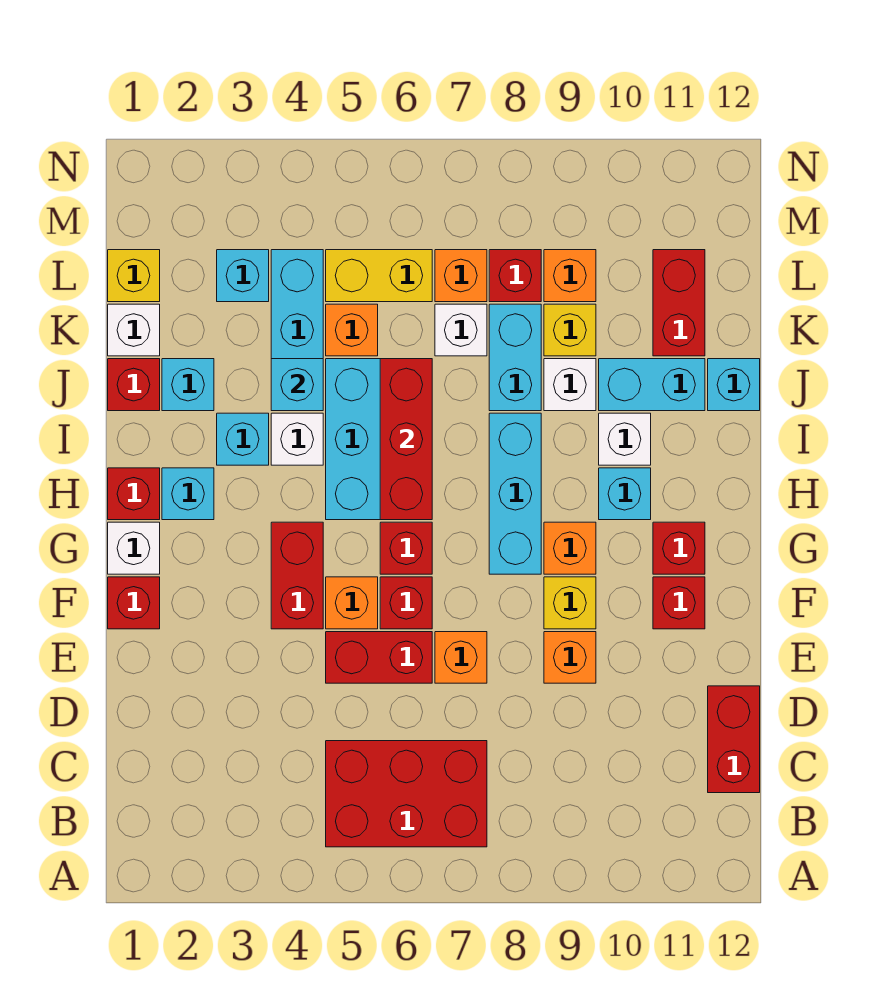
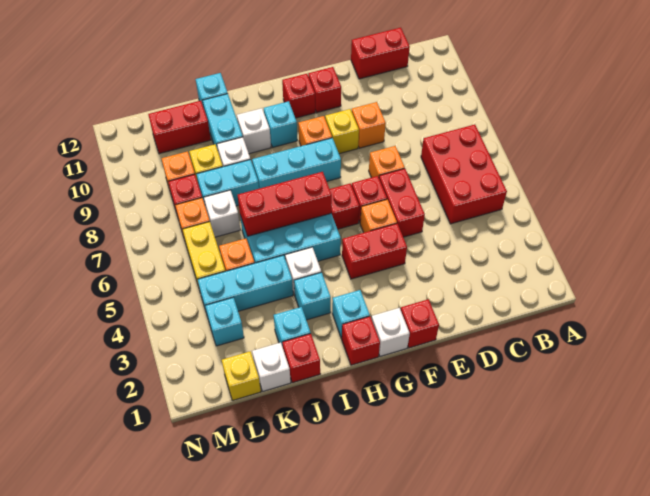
cyan 1x1 brick [271,359,323,411] -> none

